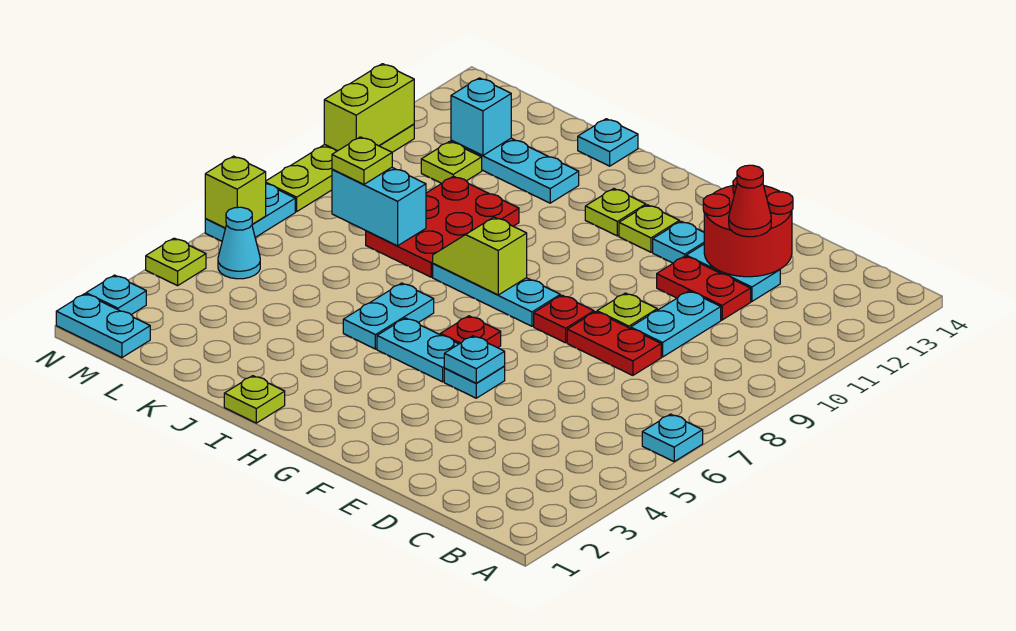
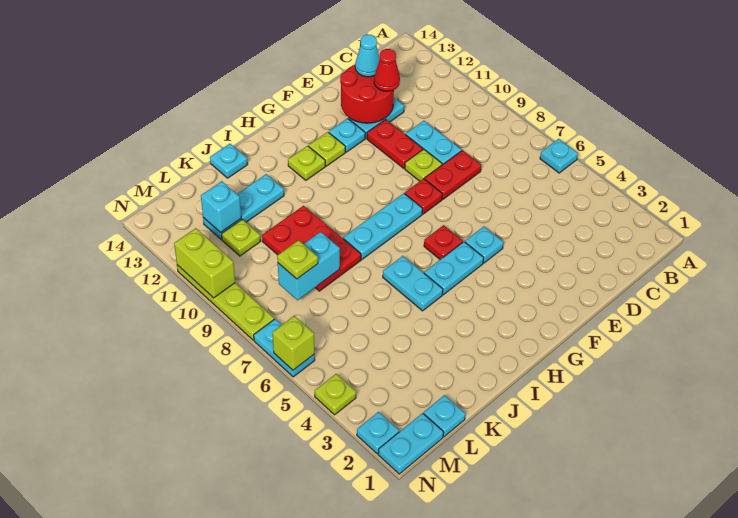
red 1x2 plate [657,256,751,320] -> red 1x2 plate turned to [367,119,423,168]
cyan 1x1 plate [444,336,505,383] -> cyan 1x1 plate moved to [423,395,465,437]
lime 1x2 slope [433,217,527,295] -> none
lime 1x1 plate [224,376,285,423] -> none
cyan 1x1 cone [218,207,260,279] -> cyan 1x1 cone moved to [355,35,380,77]

